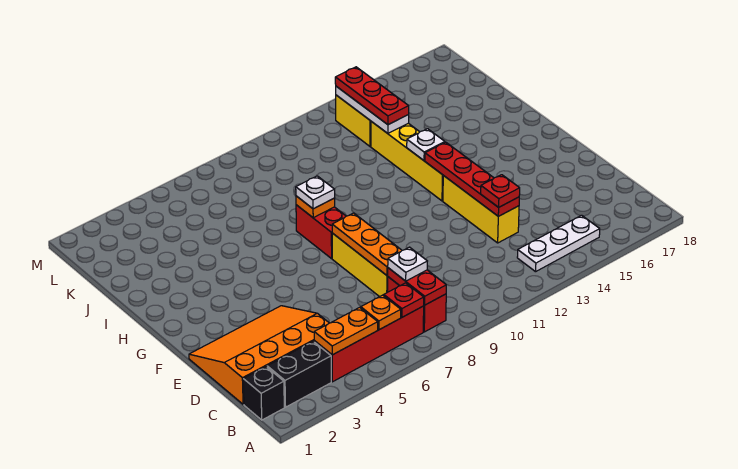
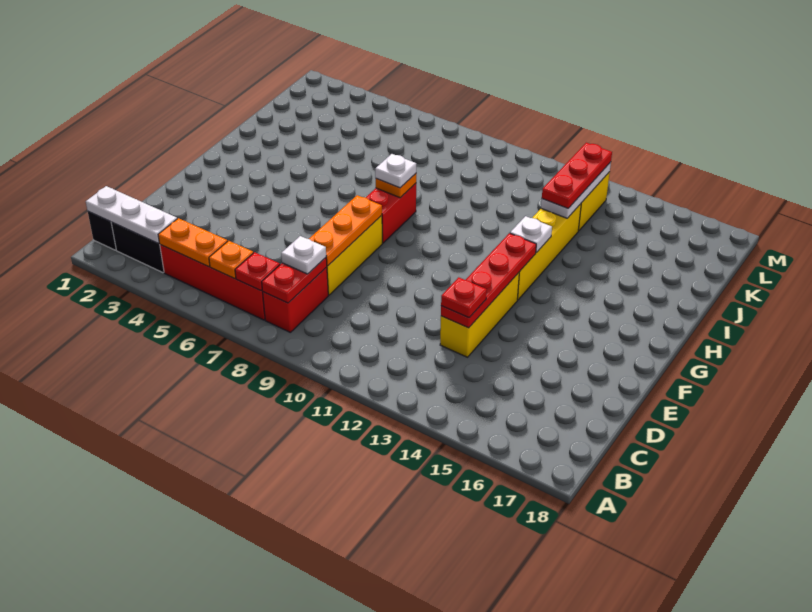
white 1x3 plate [517,215,600,272] -> white 1x3 plate moved to [86,186,177,244]
orange 3x4 slope [189,306,329,404] -> none

